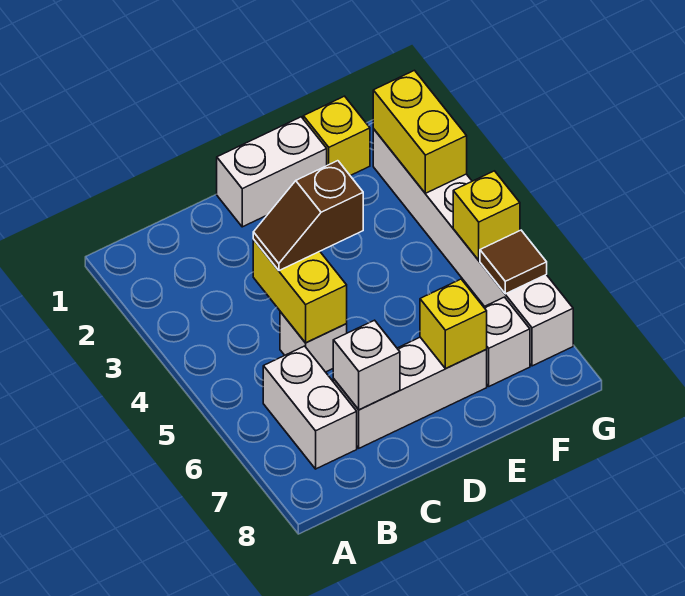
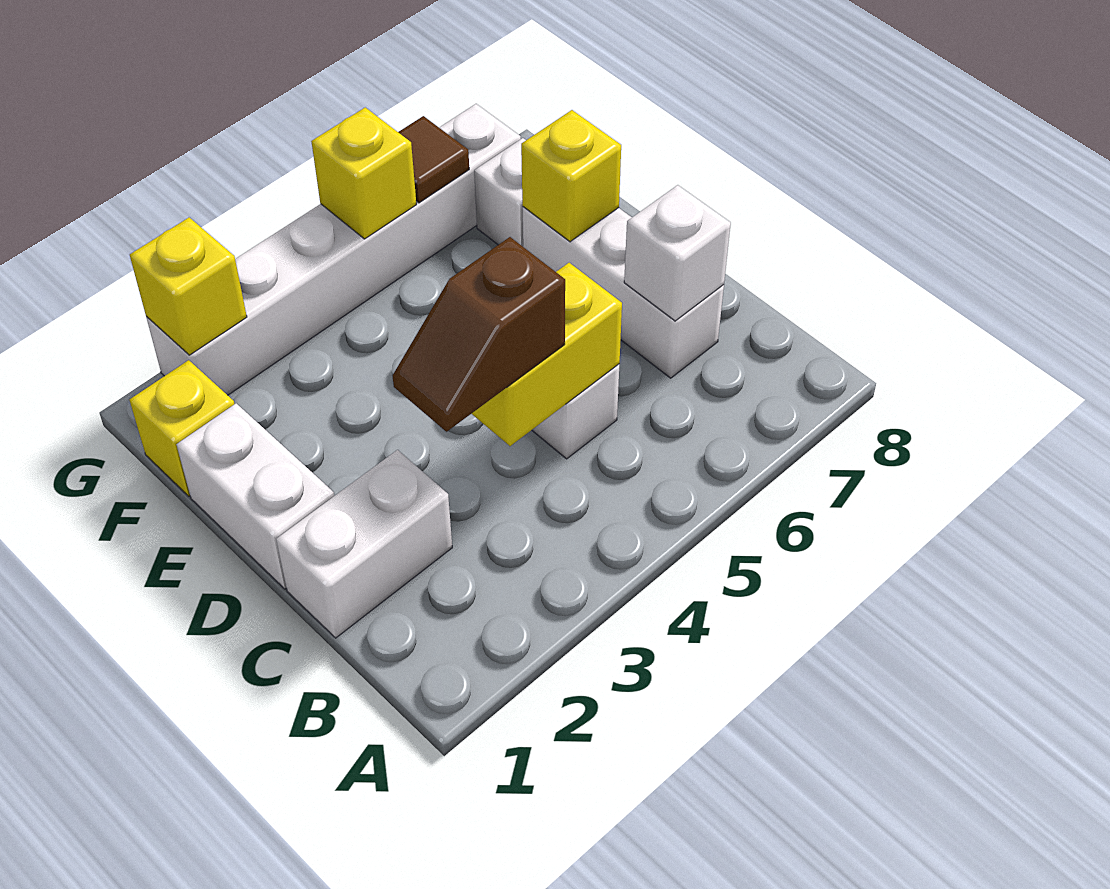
white 1x2 brick [263,346,357,469] -> white 1x2 brick moved to [276,450,452,638]
brown 1x2 slope [253,161,363,271] -> brown 1x2 slope turned to [393,237,565,432]
yellow 1x2 brick [373,70,467,193] -> yellow 1x1 brick [130,217,247,355]

